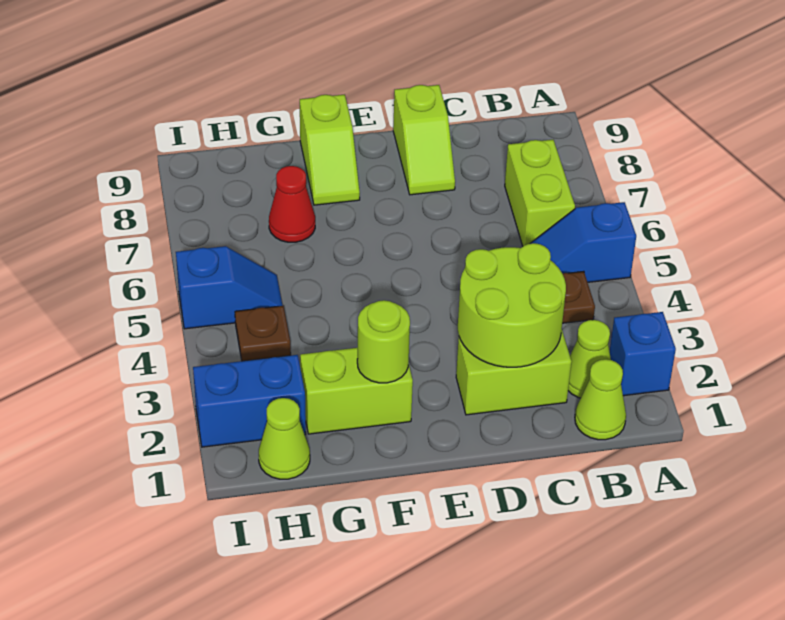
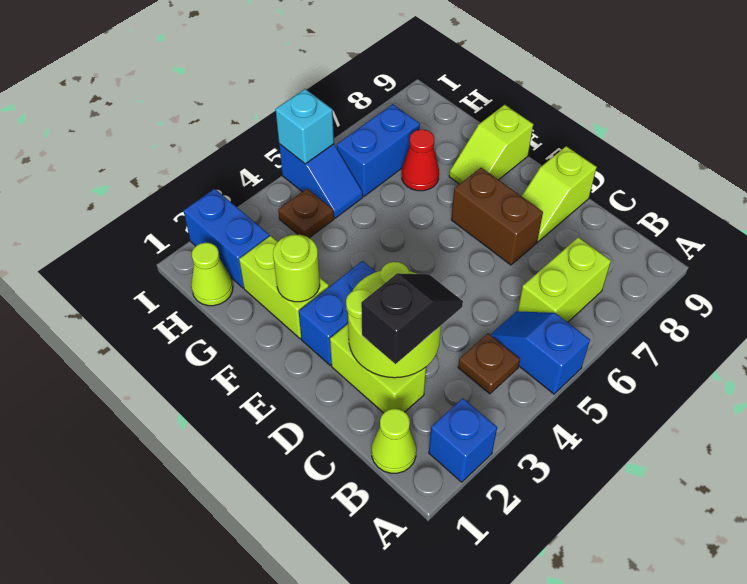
lime 1x1 cone [568,320,611,398] -> none
none -> black 1x2 slope [361,273,463,364]
none -> brown 1x2 brick [451,168,543,265]
none -> blue 1x2 brick [299,261,376,365]
none -> blue 1x2 brick [337,104,420,196]
none -> cyan 1x1 brick [275,89,334,164]

